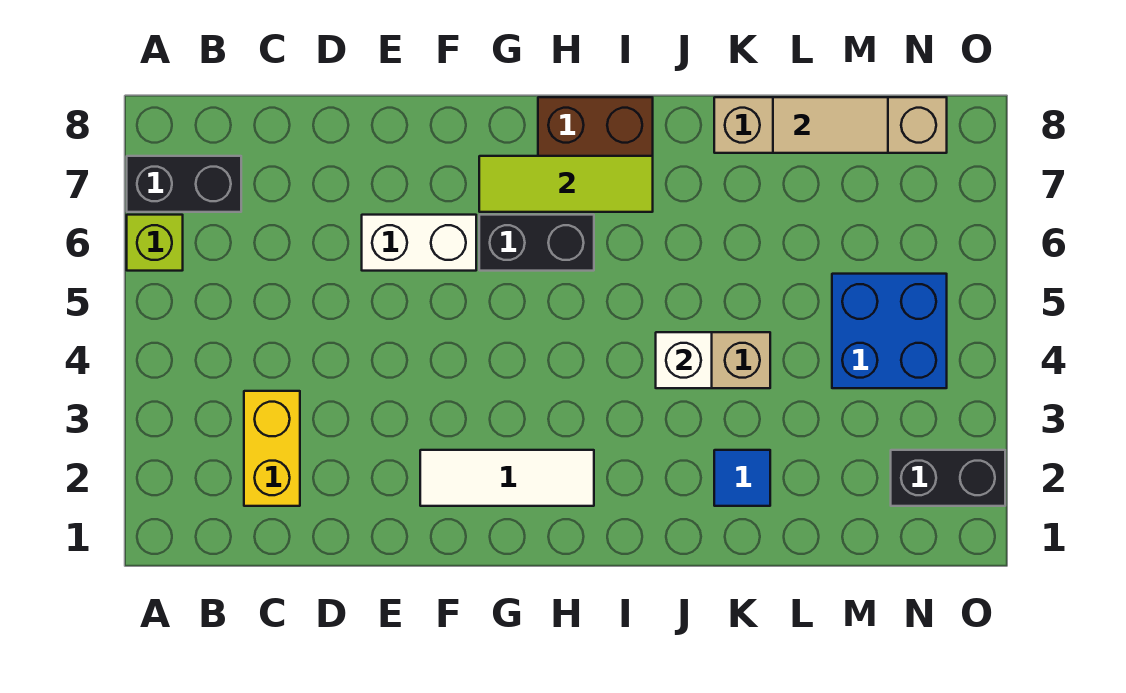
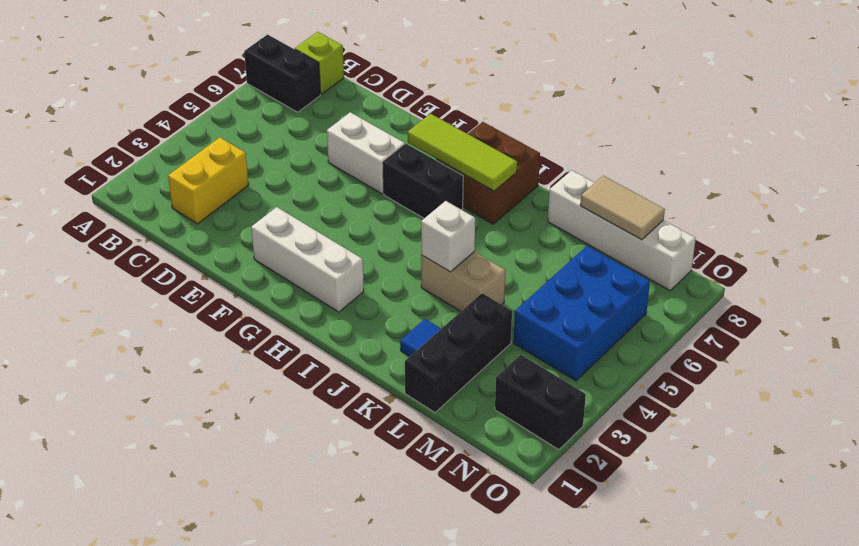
lime 1x1 brick [127,215,183,271] -> lime 1x1 brick moved to [295,32,344,94]
white 1x3 tile [420,450,594,506] -> white 1x3 brick [251,207,364,312]
tan 1x4 brick [714,97,947,153] -> white 1x4 brick [548,170,696,291]
none -> black 1x3 brick [405,293,512,412]
blue 2x2 brick [832,274,947,388] -> blue 2x3 brick [514,246,650,381]

